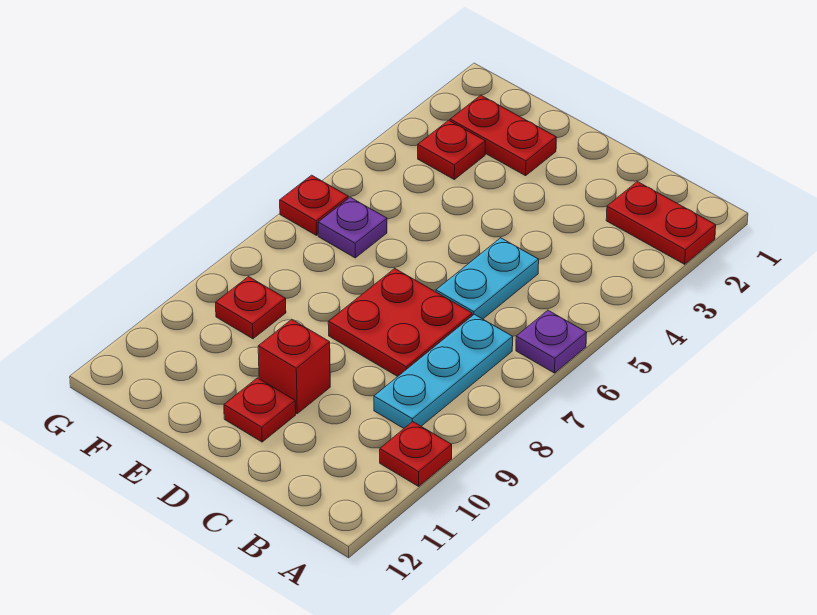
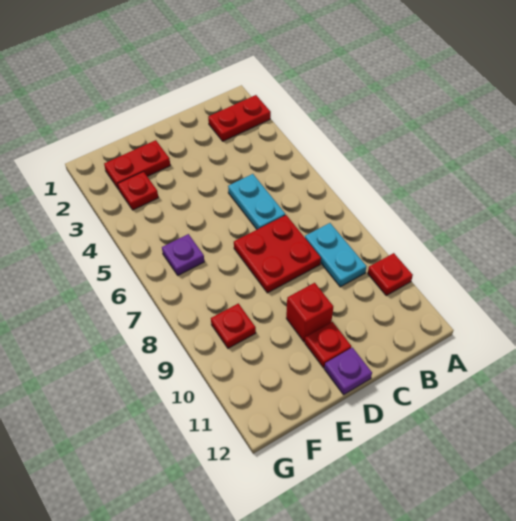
purple 1x1 plate [516,310,587,373] -> purple 1x1 plate moved to [324,347,372,395]
cyan 1x3 plate [374,314,513,428] -> cyan 1x2 plate [305,223,367,287]
red 1x1 plate [280,175,348,235] -> none

